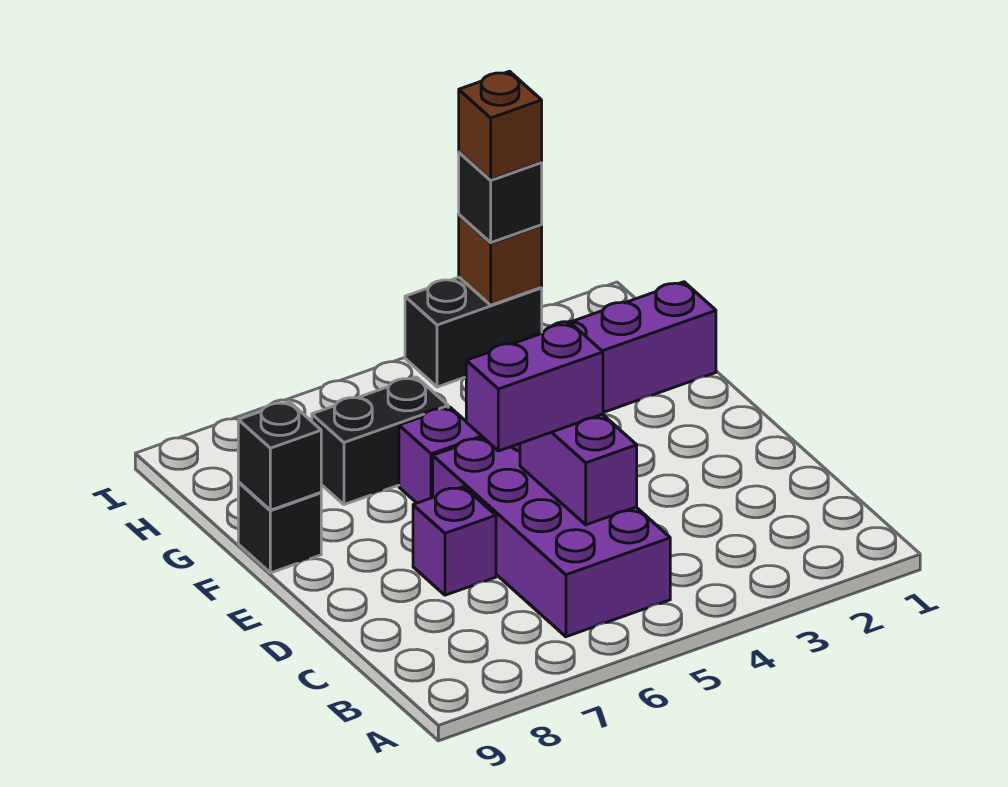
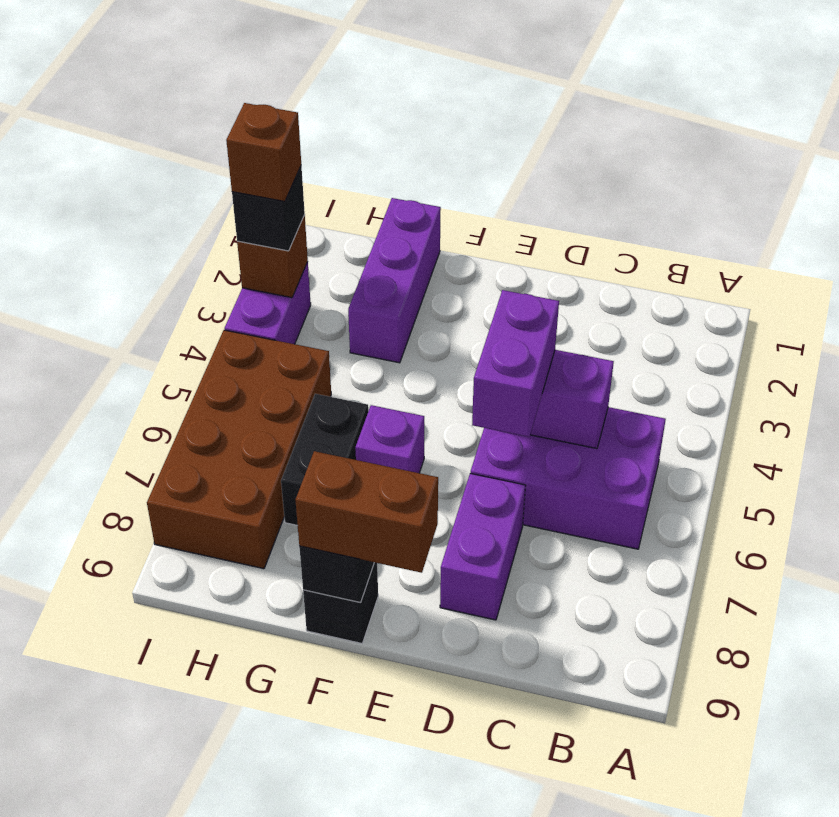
purple 2x4 brick [433,438,670,637] -> purple 2x3 brick [471,407,666,549]
purple 1x1 brick [413,487,496,595] -> purple 1x2 brick [440,473,526,620]
none -> brown 1x2 brick [295,451,438,573]
none -> brown 2x4 brick [147,330,331,569]
black 1x2 brick [405,277,542,387] -> purple 1x2 brick [225,262,311,344]

